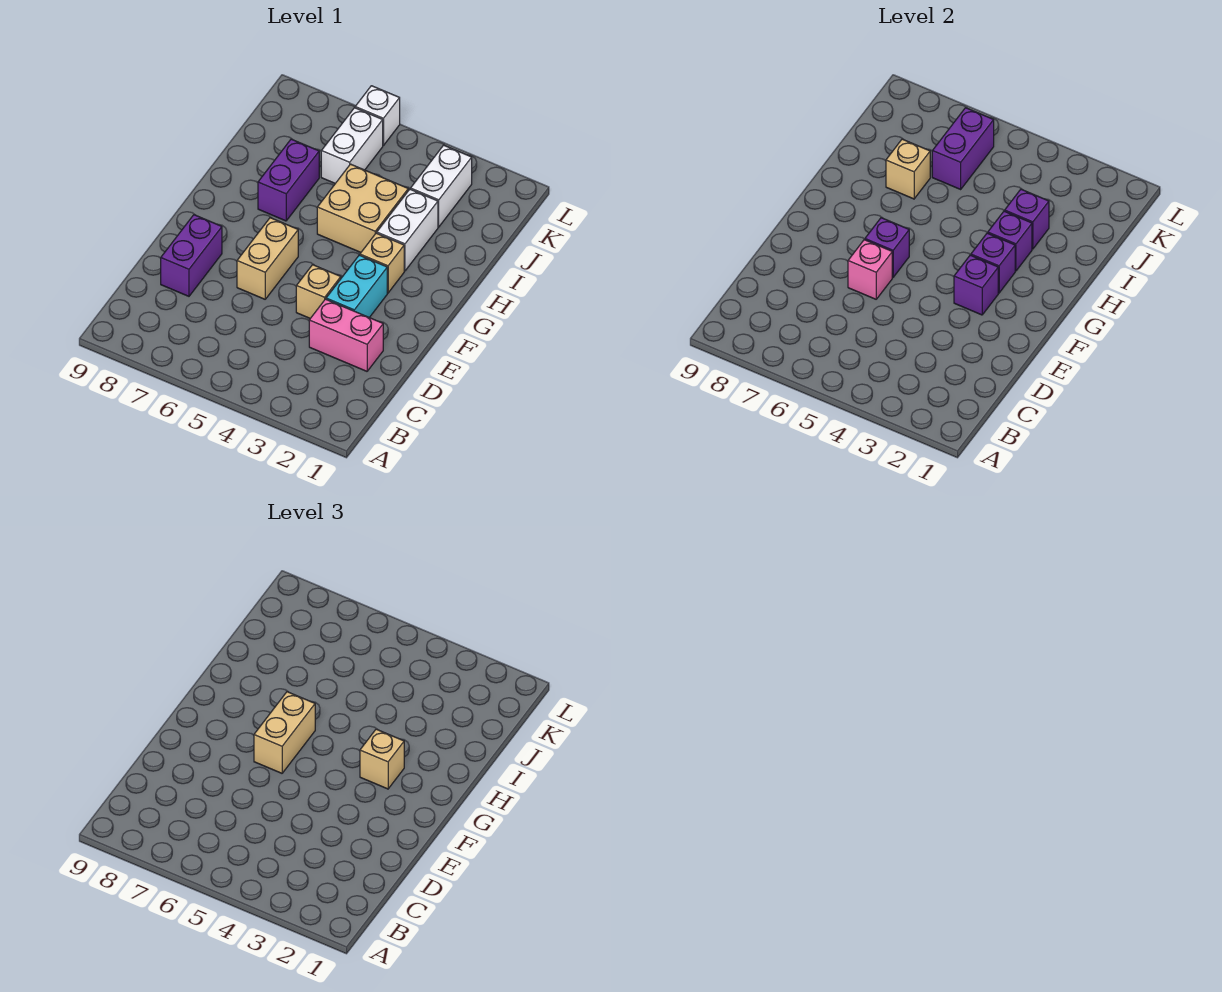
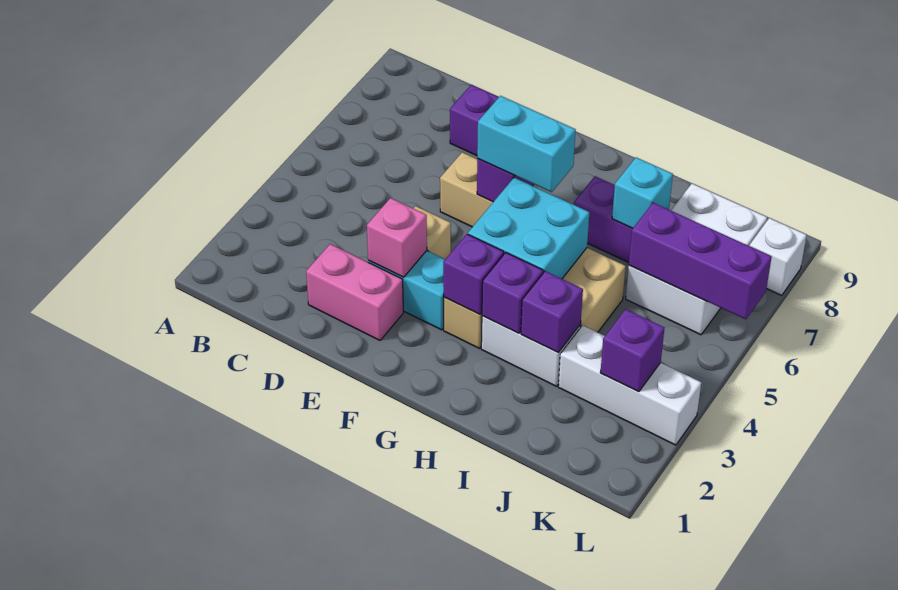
pink 1x2 brick [309,299,383,371] -> pink 1x2 brick turned to [306,244,403,340]
pink 1x1 brick [848,240,892,299] -> pink 1x1 brick moved to [367,198,427,277]
purple 1x1 brick [954,255,998,315] -> purple 1x1 brick moved to [600,309,664,392]
tan 1x2 brick [254,692,315,773] -> cyan 1x2 brick [477,96,576,192]
tan 1x1 brick [360,729,404,789] -> none
none -> cyan 2x2 brick [468,178,589,279]
tan 1x1 brick [886,139,930,199] -> cyan 1x1 brick [612,158,673,228]
white 1x2 brick [411,145,472,227] -> white 1x3 brick [558,325,701,445]
white 1x2 brick [321,108,383,183] -> white 2x3 brick [626,183,767,335]
purple 1x2 brick [932,108,994,189] -> purple 1x3 brick [629,203,772,319]
white 1x1 brick [355,86,400,146] -> white 1x1 brick moved to [750,218,807,295]

